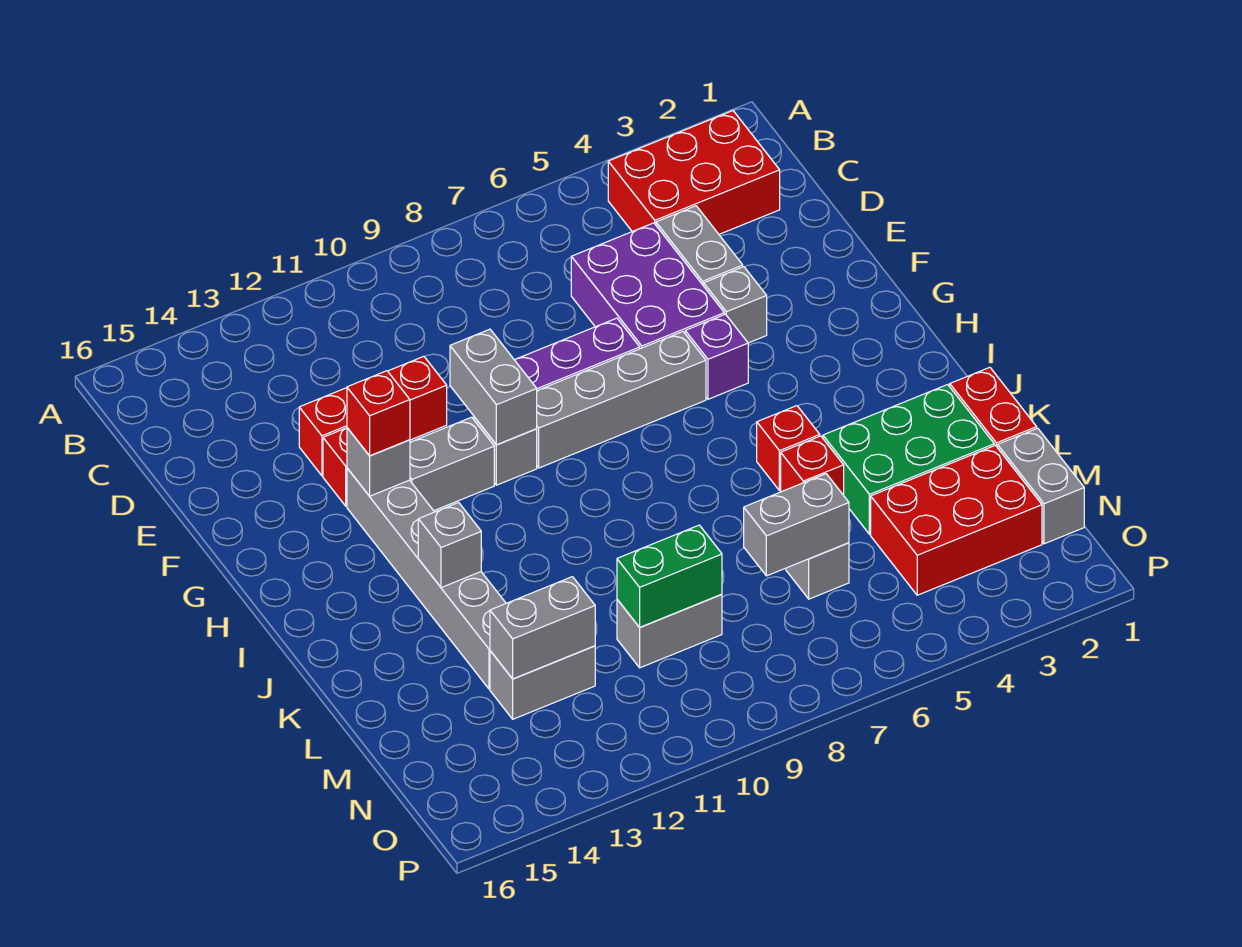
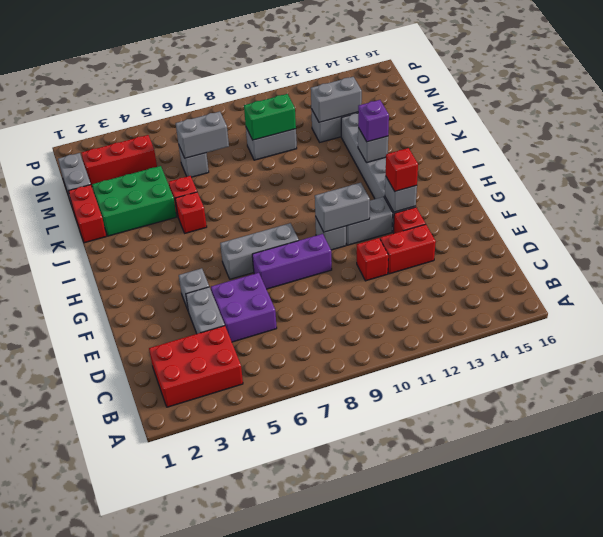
purple 2x3 brick [571,223,724,349] -> purple 2x2 brick [211,273,277,342]
grey 1x2 brick [450,329,537,445] -> grey 1x2 brick turned to [315,183,370,232]
purple 1x1 brick [685,314,748,399] -> purple 1x1 brick moved to [358,100,389,142]
grey 1x4 brick [537,332,706,468] -> grey 1x3 brick [220,223,299,279]
red 2x3 brick [871,445,1042,595] -> red 1x3 brick [81,135,157,187]

